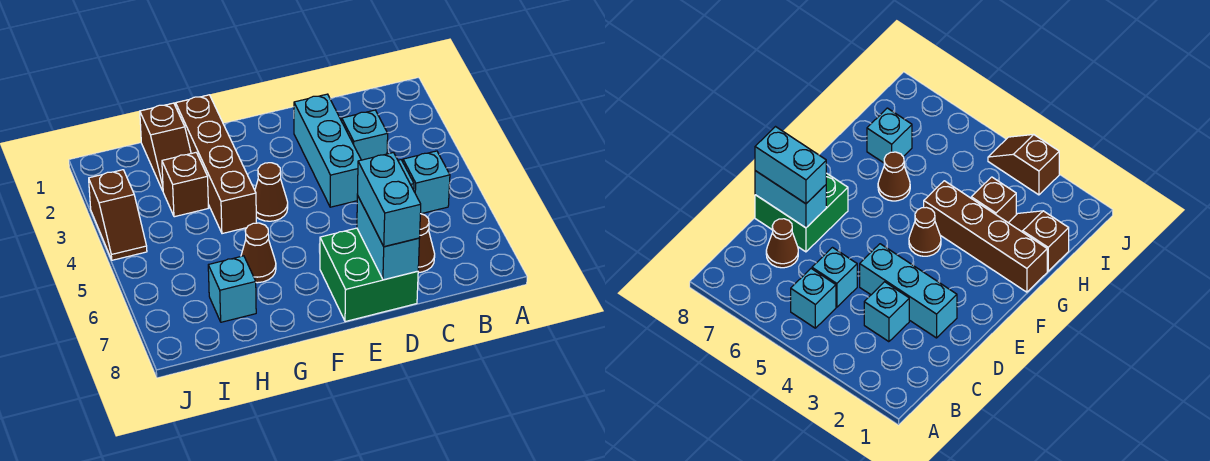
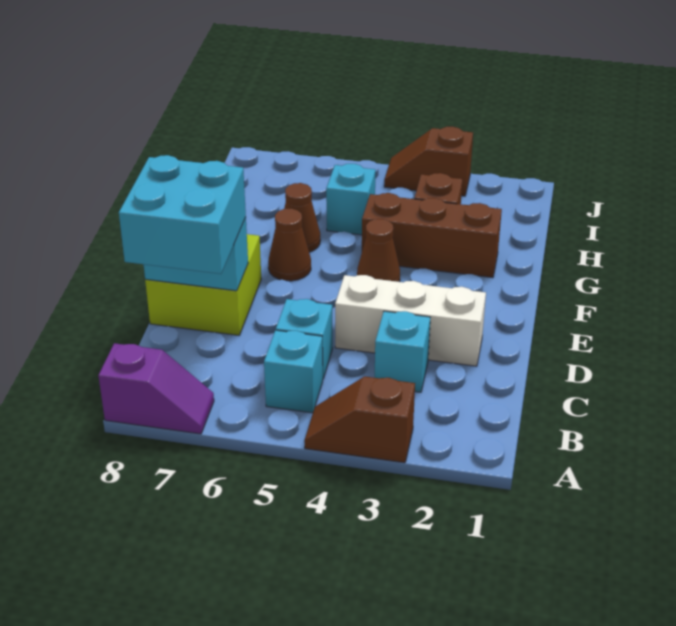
none -> purple 1x2 slope [98,343,214,434]
brown 1x1 cone [418,214,435,273] -> brown 1x1 cone moved to [268,209,311,281]
cyan 1x3 brick [294,94,361,207] -> white 1x3 brick [335,275,486,366]
green 2x2 brick [320,228,418,322] -> lime 2x2 brick [145,234,261,335]
cyan 1x2 brick [357,153,421,247] -> cyan 2x2 brick [119,155,246,274]
brown 1x4 brick [176,95,256,234] -> brown 1x3 brick [362,193,502,278]
brown 1x2 slope [140,103,191,190] -> brown 1x2 slope moved to [304,376,415,463]
cyan 1x1 brick [208,256,256,322] -> cyan 1x1 brick moved to [326,164,376,235]

